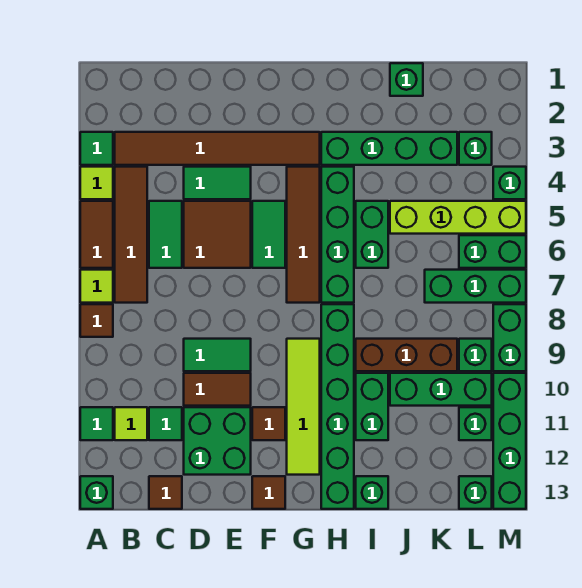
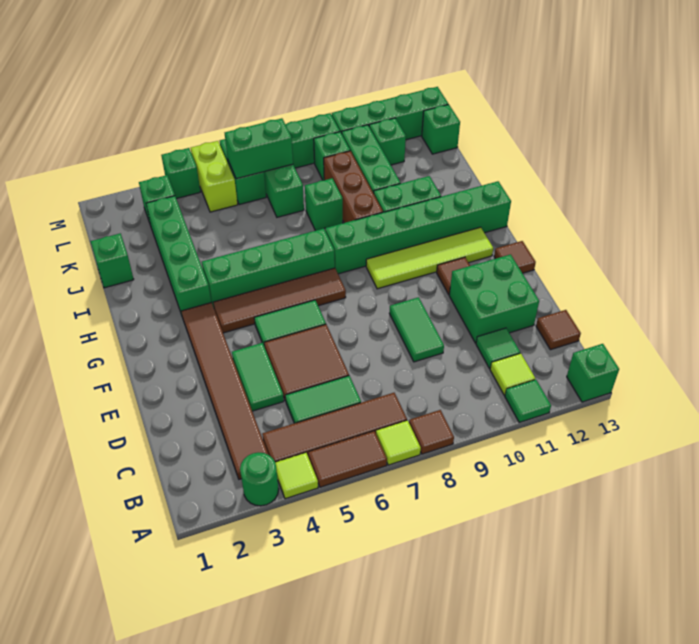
green 1x1 tile [80,132,113,165] -> green 1x1 round brick [240,452,279,506]
brown 1x2 tile [184,373,251,406] -> none
green 1x2 brick [356,201,388,268] -> green 1x2 brick moved to [225,118,293,179]
green 1x1 brick [356,476,388,509] -> green 1x1 brick moved to [305,178,343,231]
lime 1x4 brick [390,201,526,234] -> lime 1x2 brick [191,141,238,212]

